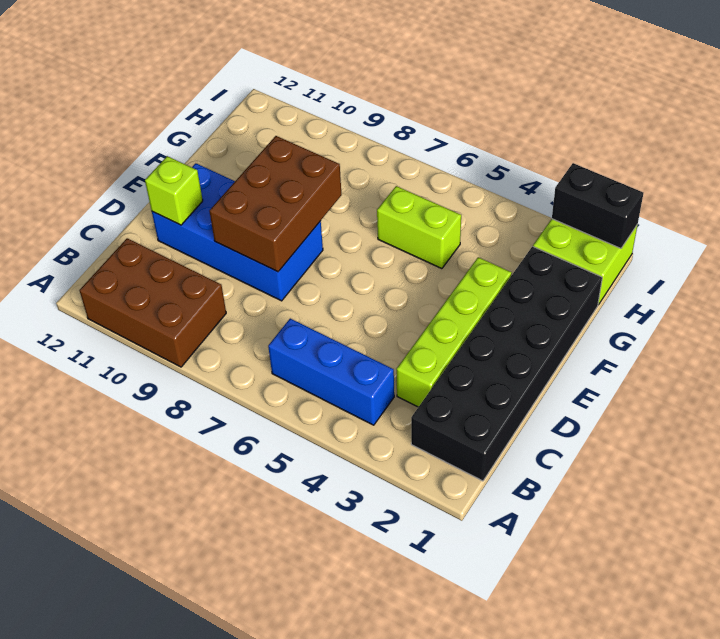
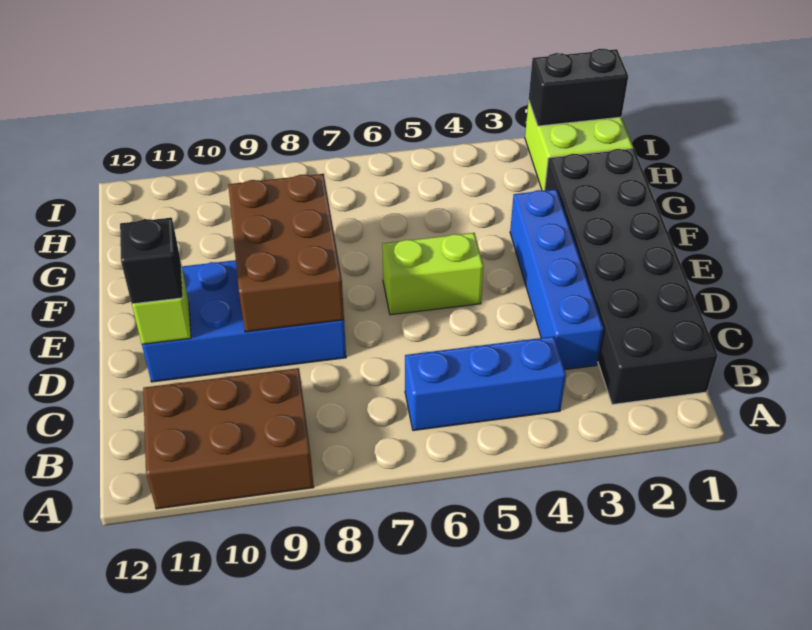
lime 1x4 brick [397,257,512,407] -> blue 1x4 brick [510,189,604,370]
none -> black 1x1 brick [120,218,183,304]
lime 1x2 brick [377,186,461,269] -> lime 1x2 brick moved to [382,233,484,315]

